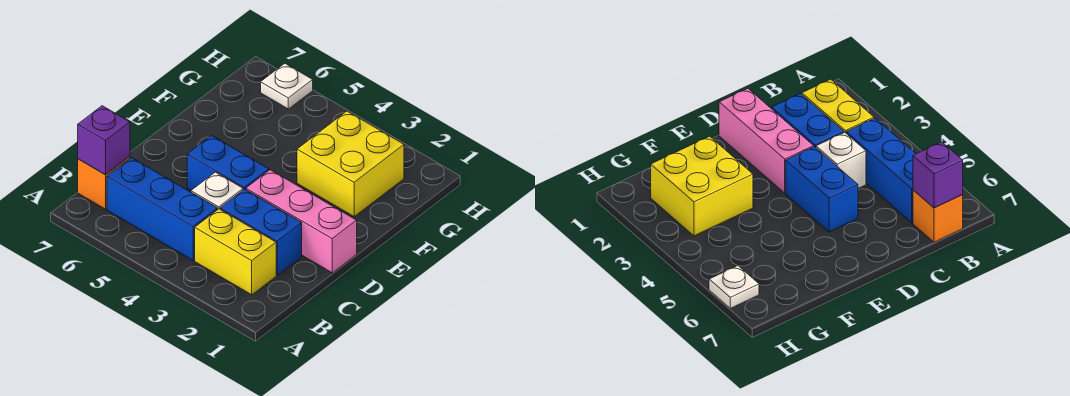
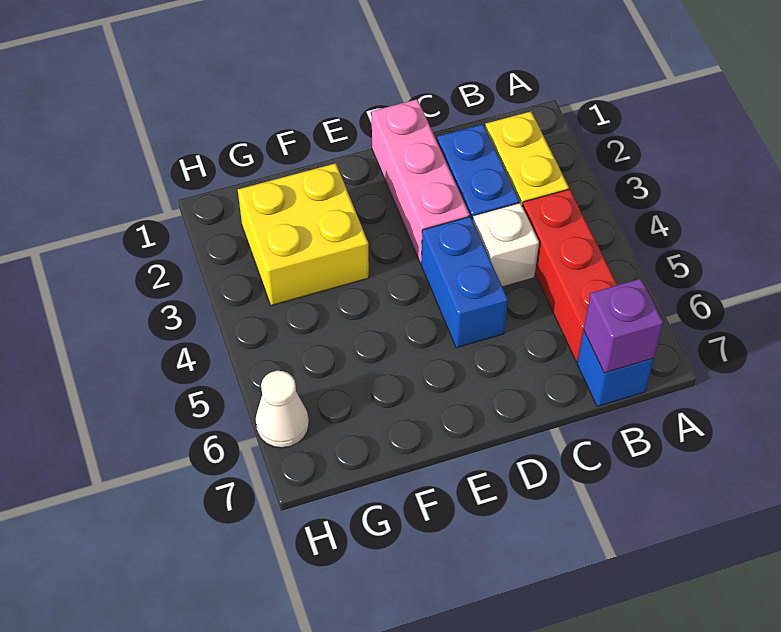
blue 1x3 brick [107,158,218,260] -> red 1x3 brick [522,189,617,362]
orange 1x1 brick [78,157,130,209] -> blue 1x1 brick [577,331,654,407]
white 1x1 plate [261,64,313,109] -> white 1x1 cone [256,371,309,448]

